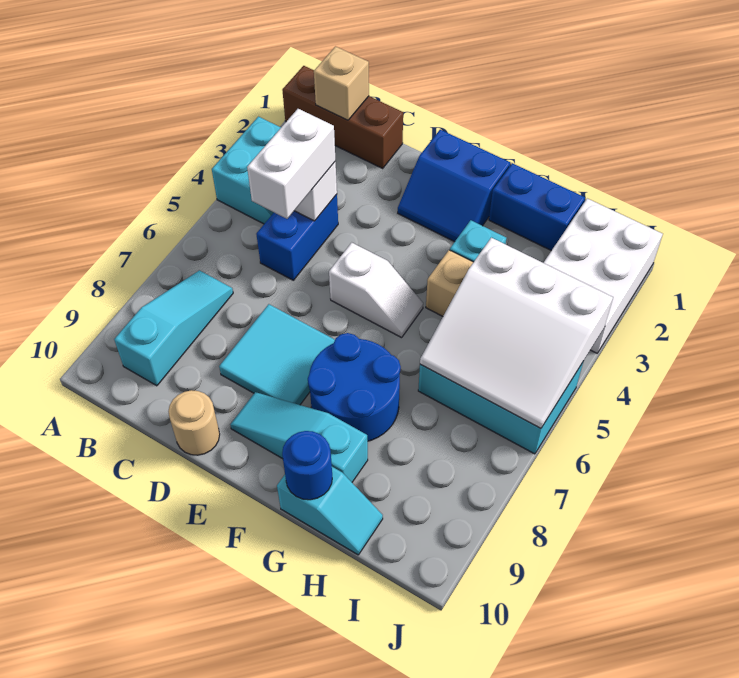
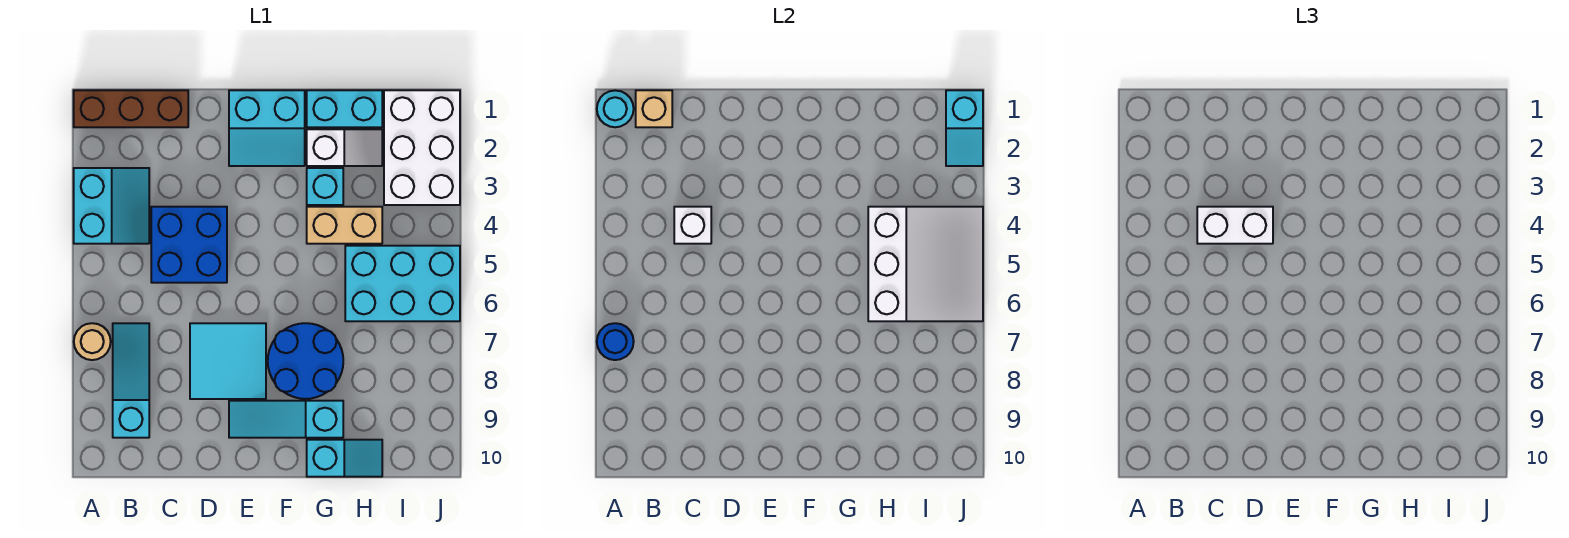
none -> cyan 1x1 round brick [597,90,634,127]
blue 1x2 brick [256,194,338,280] -> blue 2x2 brick [151,207,227,283]
white 1x2 brick [247,109,335,219] -> white 1x2 brick turned to [1197,207,1273,244]
tan 1x1 round brick [168,390,220,455] -> tan 1x1 round brick moved to [74,323,111,360]
blue 2x2 slope [398,130,510,242] -> cyan 2x2 slope [229,90,305,166]
white 1x2 slope [329,243,423,338] -> white 1x2 slope moved to [307,129,382,166]
blue 1x2 brick [489,163,585,251] -> cyan 1x2 brick [307,90,382,127]
blue 1x1 round brick [282,431,332,500] -> blue 1x1 round brick moved to [597,323,634,360]
white 3x3 slope [420,238,613,428] -> white 3x3 slope turned to [868,207,983,321]
none -> cyan 1x2 slope [946,90,983,166]

